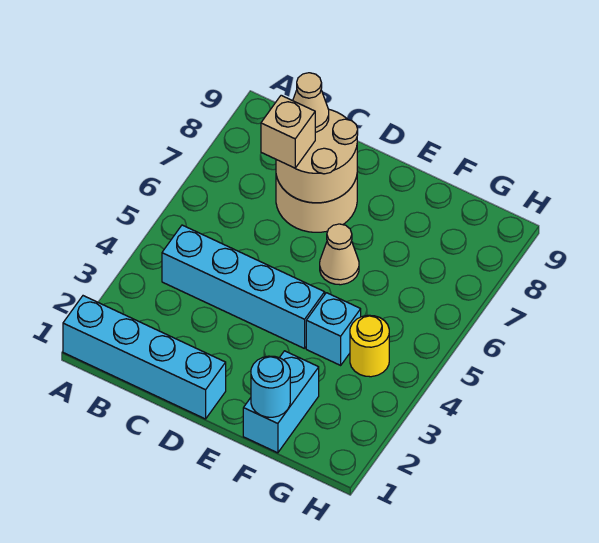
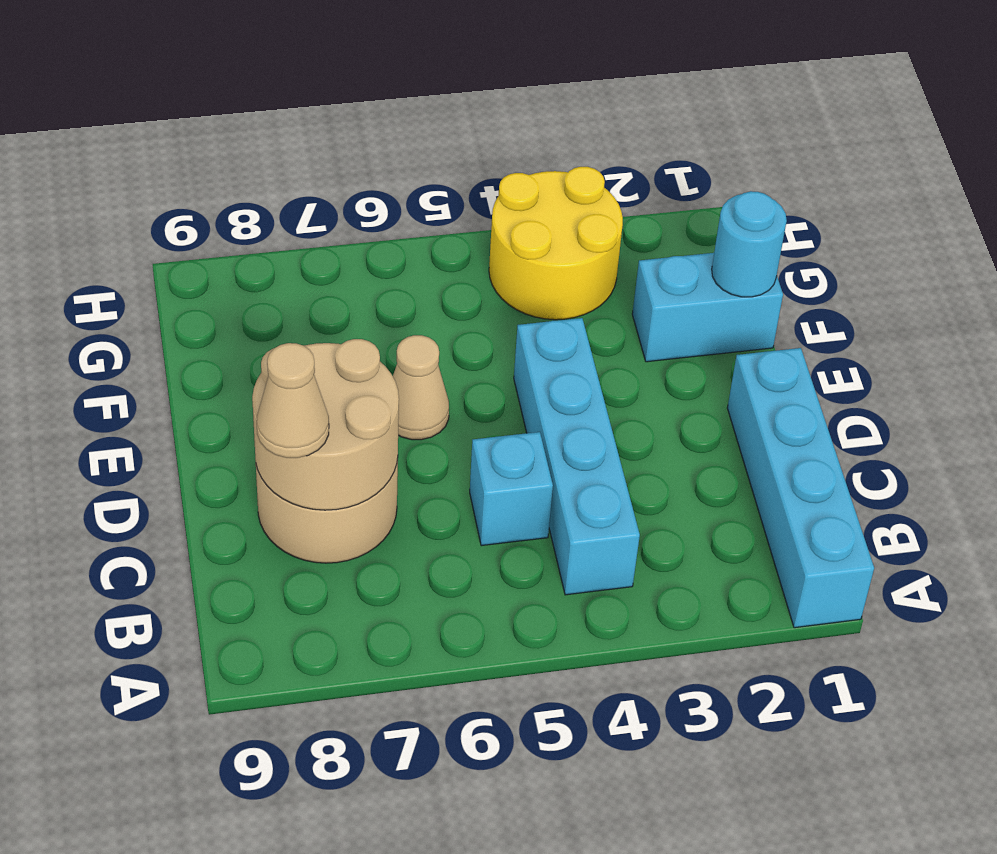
tan 1x1 brick [261,95,315,168] -> none
cyan 1x1 brick [306,293,361,365] -> cyan 1x1 brick moved to [470,432,553,546]
yellow 1x1 round brick [350,315,389,377] -> yellow 2x2 round brick [489,167,623,320]

